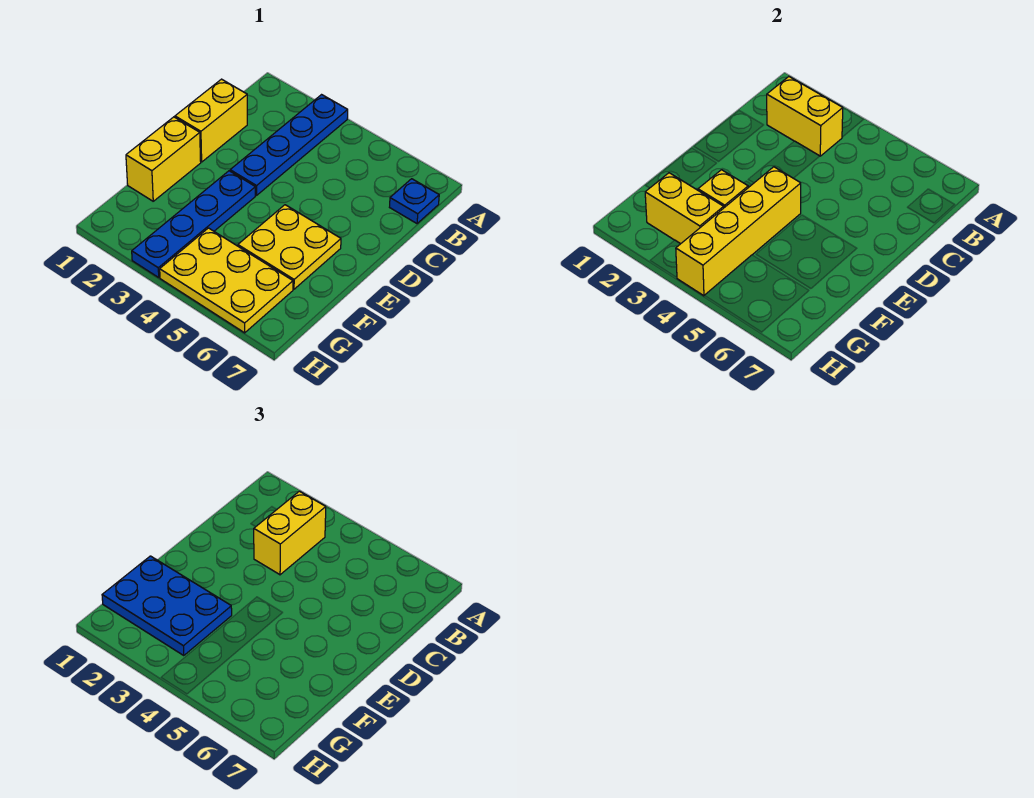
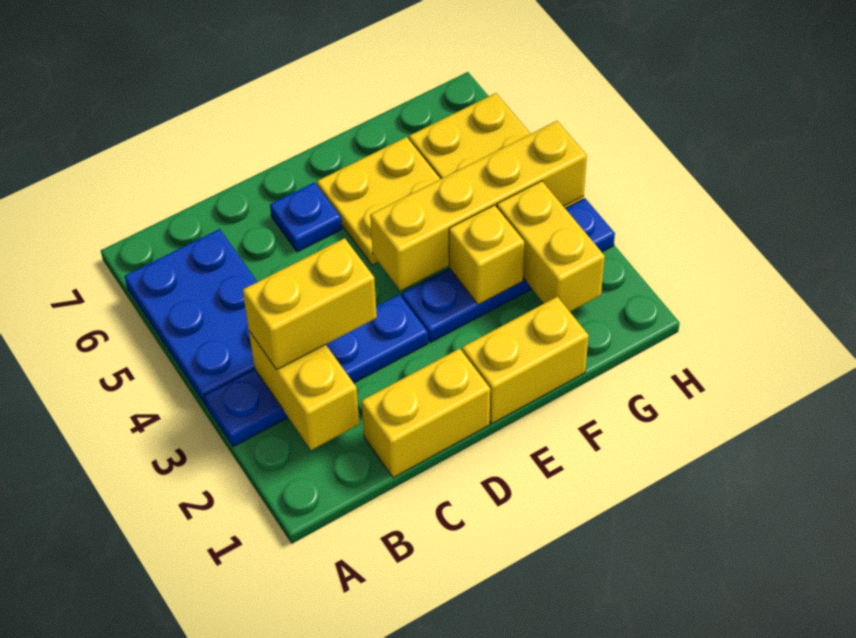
blue 1x1 plate [390,179,439,224] -> blue 1x1 plate moved to [270,182,342,252]
blue 2x3 plate [102,556,232,655] -> blue 2x3 plate moved to [125,229,257,405]

